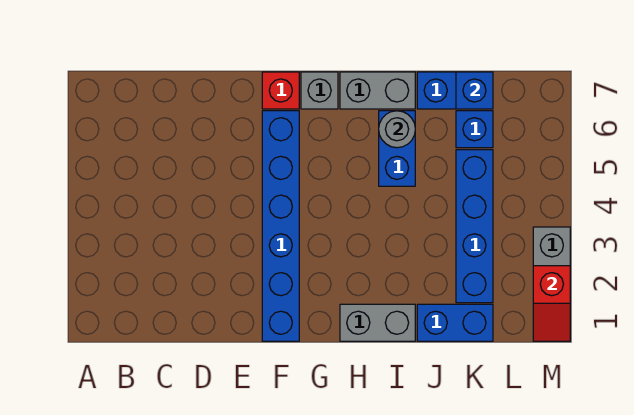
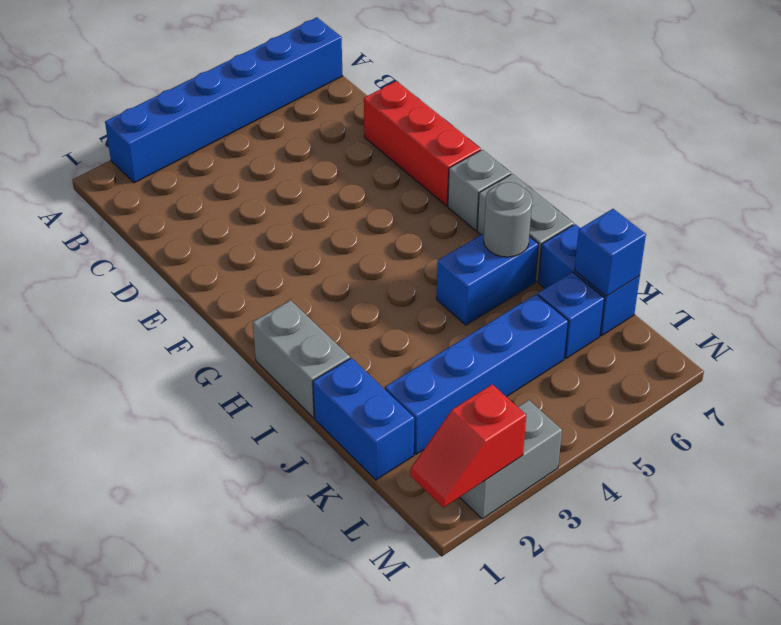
blue 1x6 brick [262,111,299,341] -> blue 1x6 brick moved to [105,17,342,183]
red 1x1 brick [262,72,299,109] -> red 1x3 brick [364,81,481,206]

